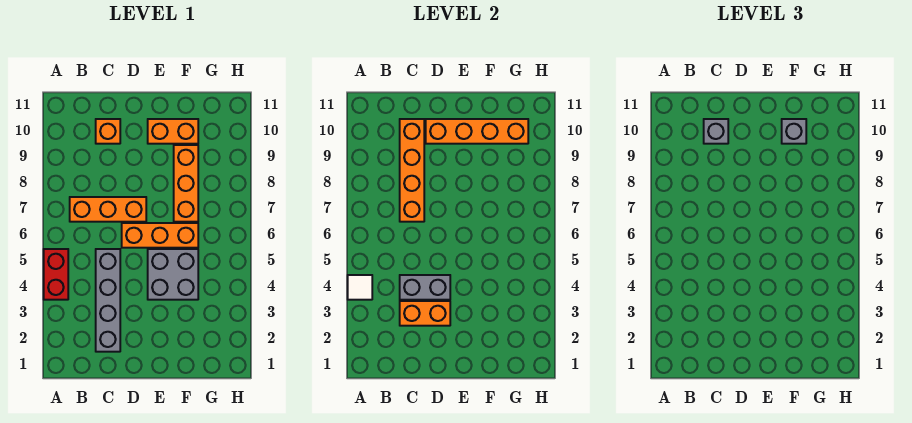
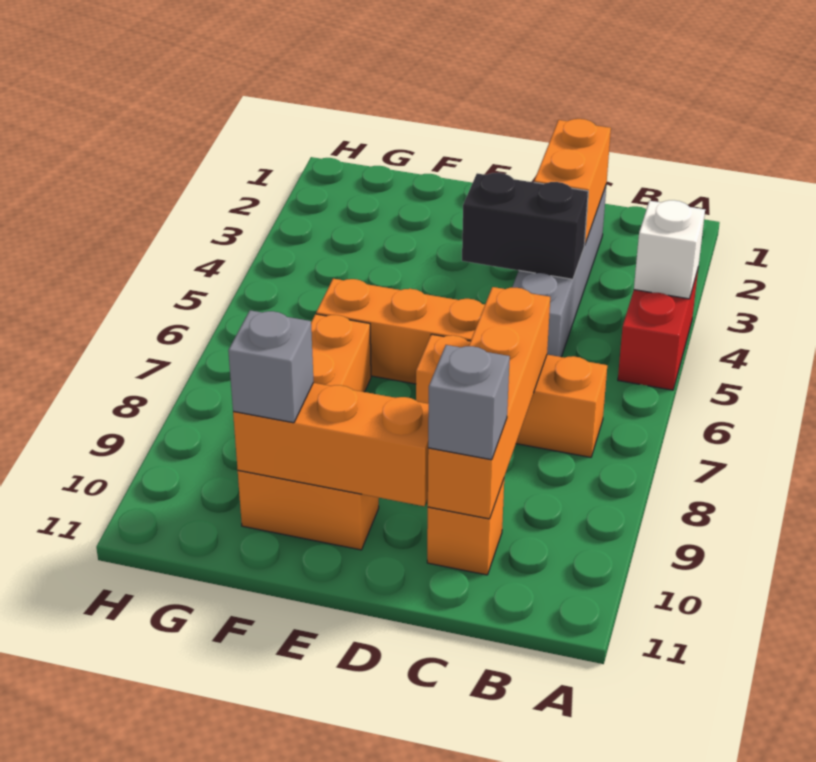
white 1x1 tile [348,275,372,300] -> white 1x1 brick [634,200,705,299]
orange 1x2 brick [400,301,450,326] -> orange 1x2 brick turned to [534,119,611,245]
grey 1x2 brick [400,275,450,300] -> black 1x2 brick [462,173,588,279]
orange 1x4 brick [426,119,528,144] -> orange 1x3 brick [233,383,429,506]
grey 2x2 brick [148,249,198,300] -> none

